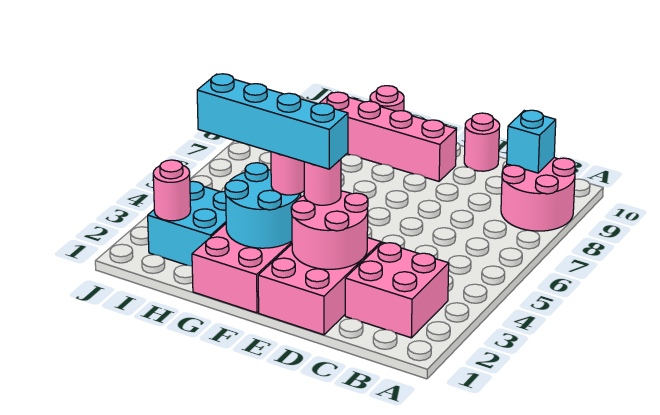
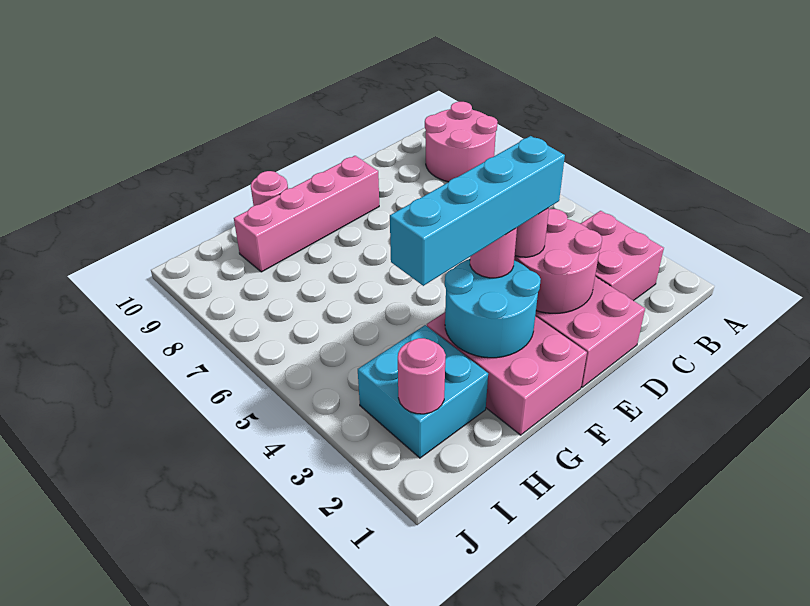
cyan 1x1 brick [507,110,556,173] -> none
pink 1x1 round brick [464,113,500,171] -> none

